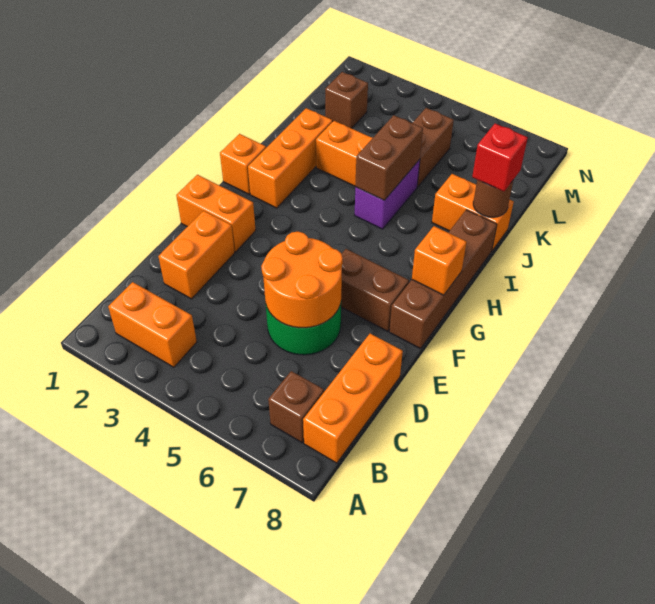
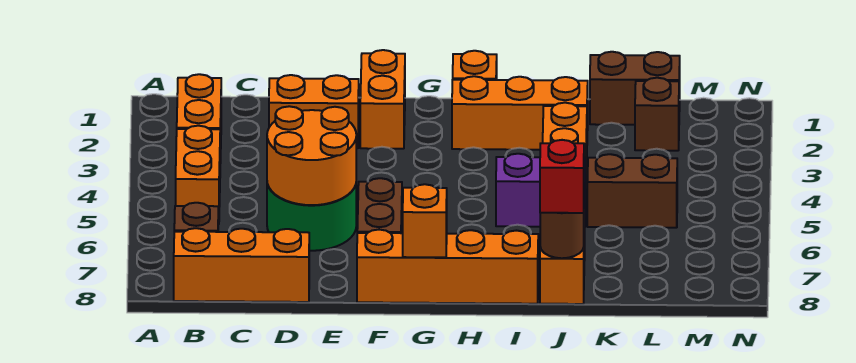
none -> orange 1x2 brick [176,126,220,224]
brown 1x4 brick [389,210,497,349] -> orange 1x4 brick [357,230,538,304]
brown 1x2 brick [355,115,423,200] -> brown 1x2 brick moved to [590,52,680,125]

